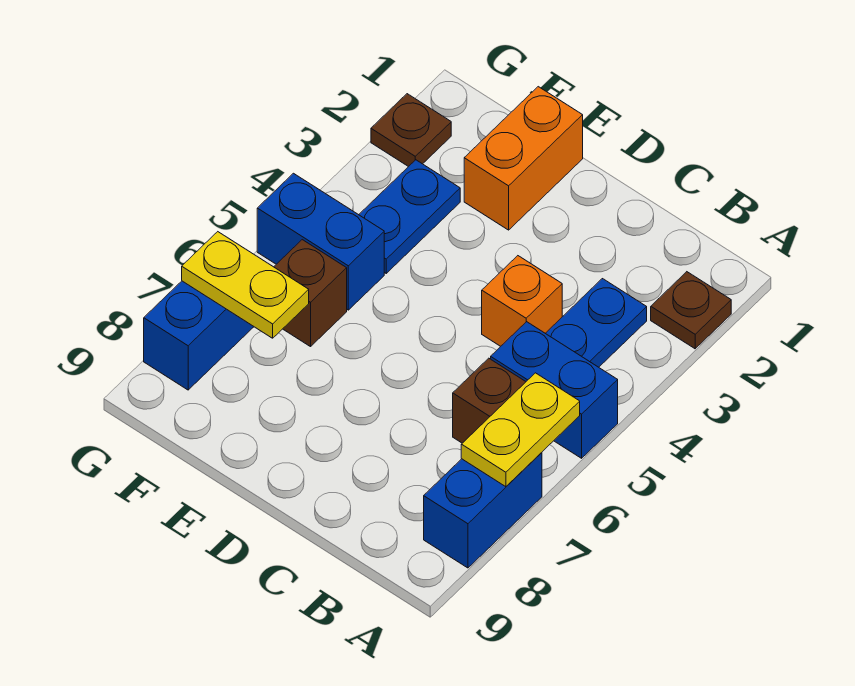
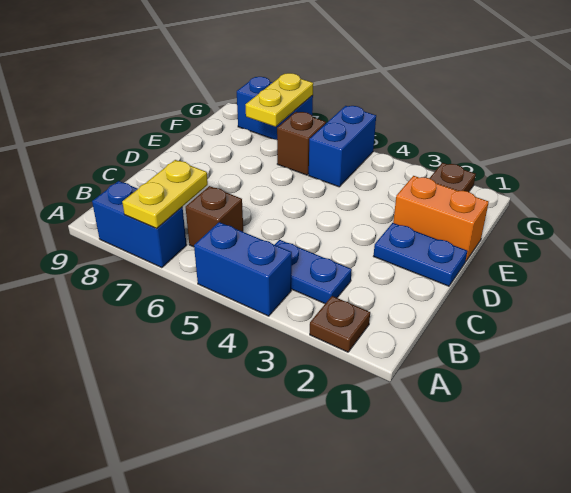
blue 1x2 brick [491,322,618,458] -> blue 1x2 brick turned to [194,222,292,316]
yellow 1x2 plate [461,373,580,487] -> yellow 1x2 plate turned to [122,160,208,229]
orange 1x1 brick [482,256,562,346] -> none
blue 1x2 plate [359,160,460,273] -> blue 1x2 plate moved to [374,223,467,286]

